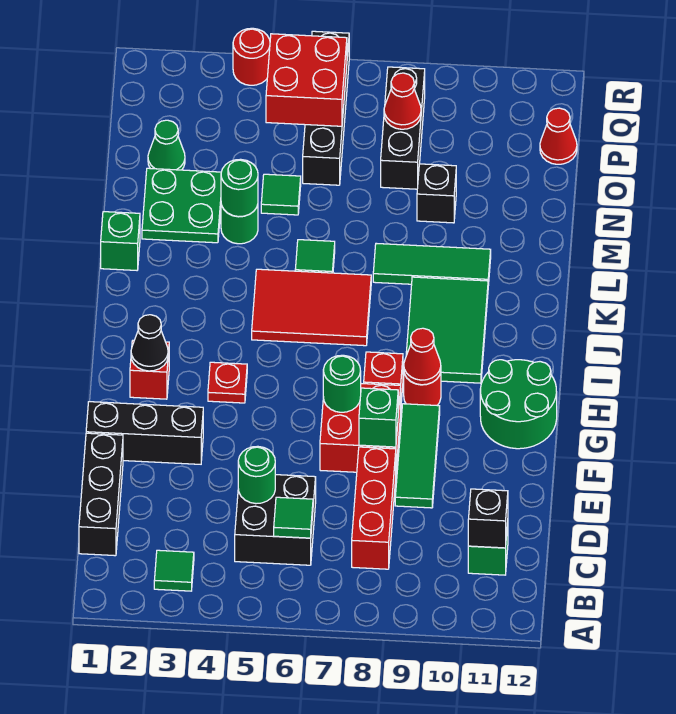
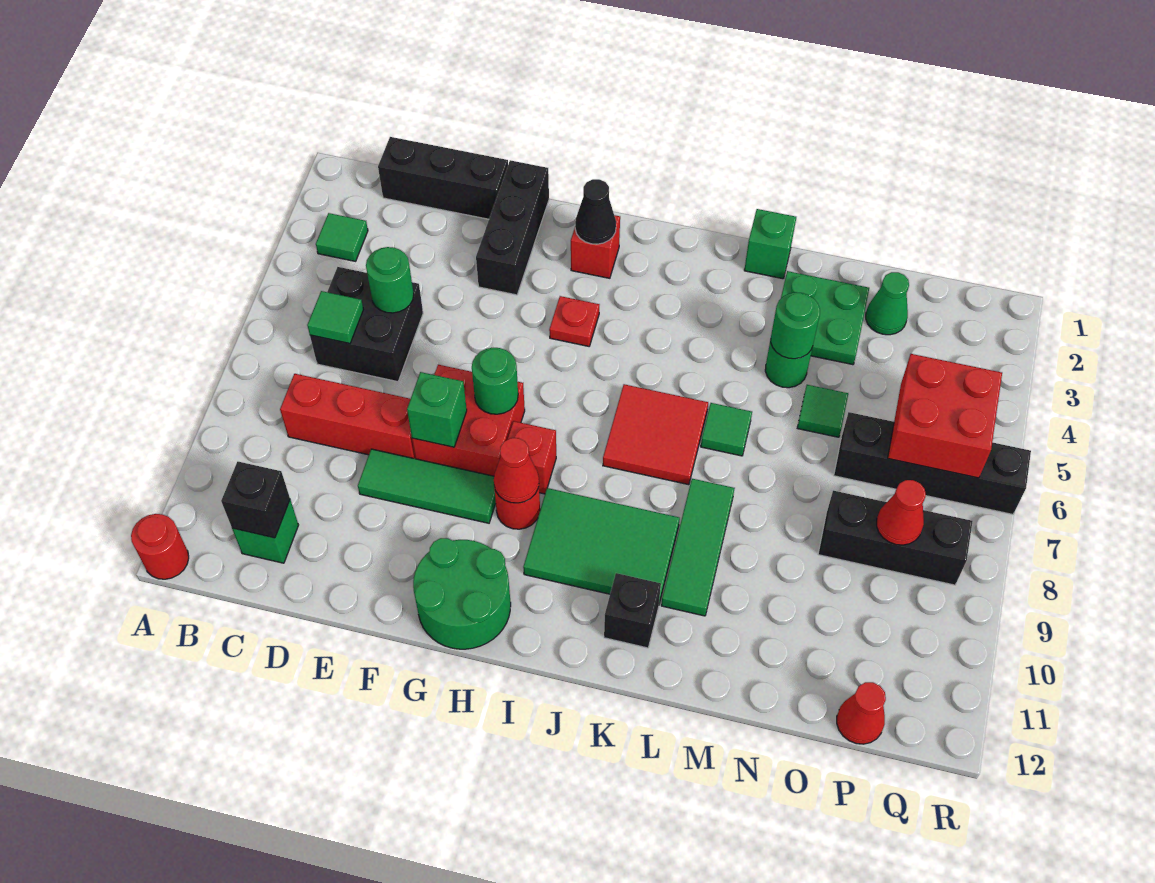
red 2x3 tile [252,269,371,346] -> red 2x2 tile [603,384,708,485]
black 1x1 brick [417,164,456,223] -> black 1x1 brick moved to [604,573,661,648]
red 1x1 round brick [233,28,270,85] -> red 1x1 round brick moved to [131,514,189,579]

